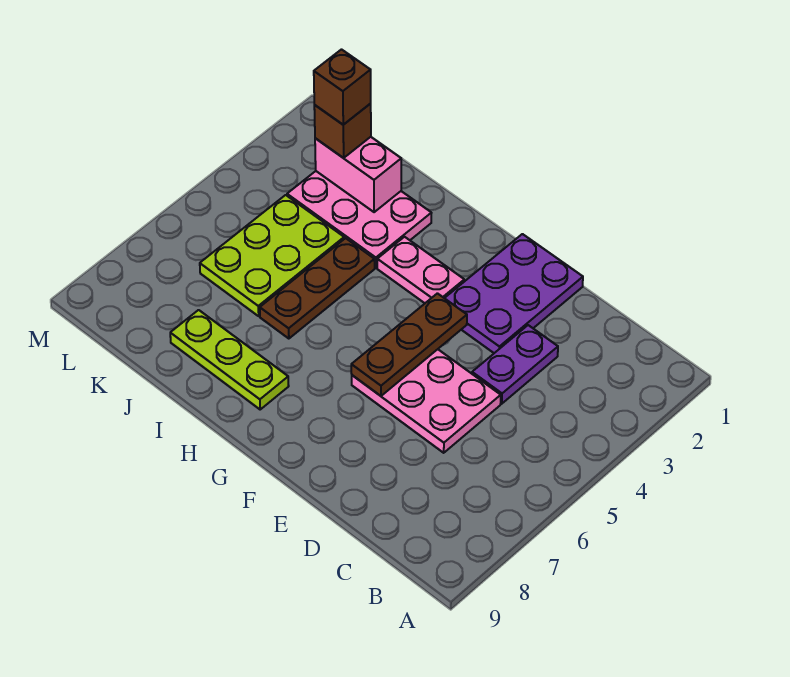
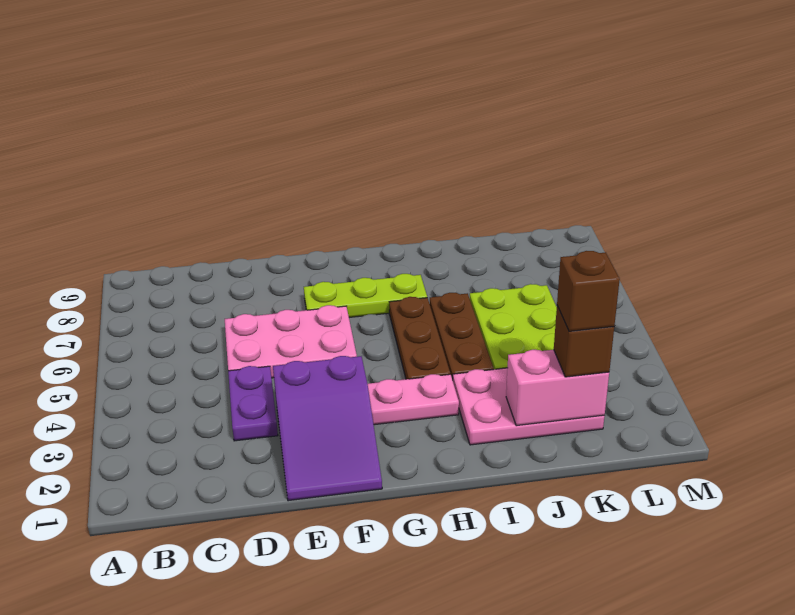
purple 2x3 plate [445,234,583,353] -> purple 2x3 slope [273,356,382,501]
brown 1x3 plate [351,293,467,396] -> brown 1x3 plate moved to [389,297,450,379]
lime 1x3 plate [170,310,289,409] -> lime 1x3 plate moved to [304,274,427,317]

